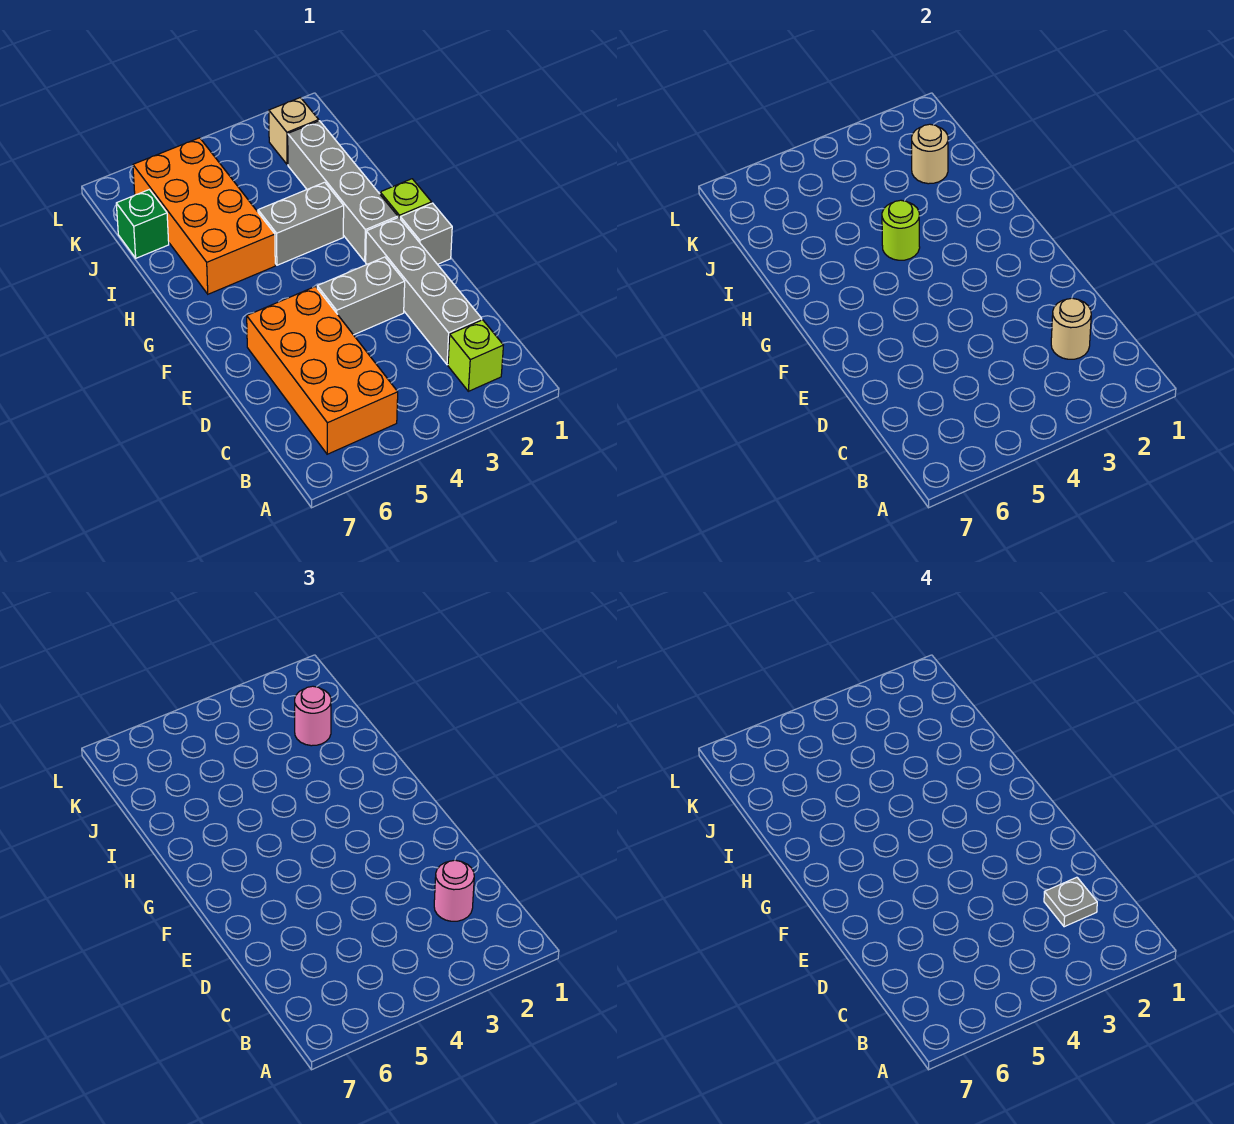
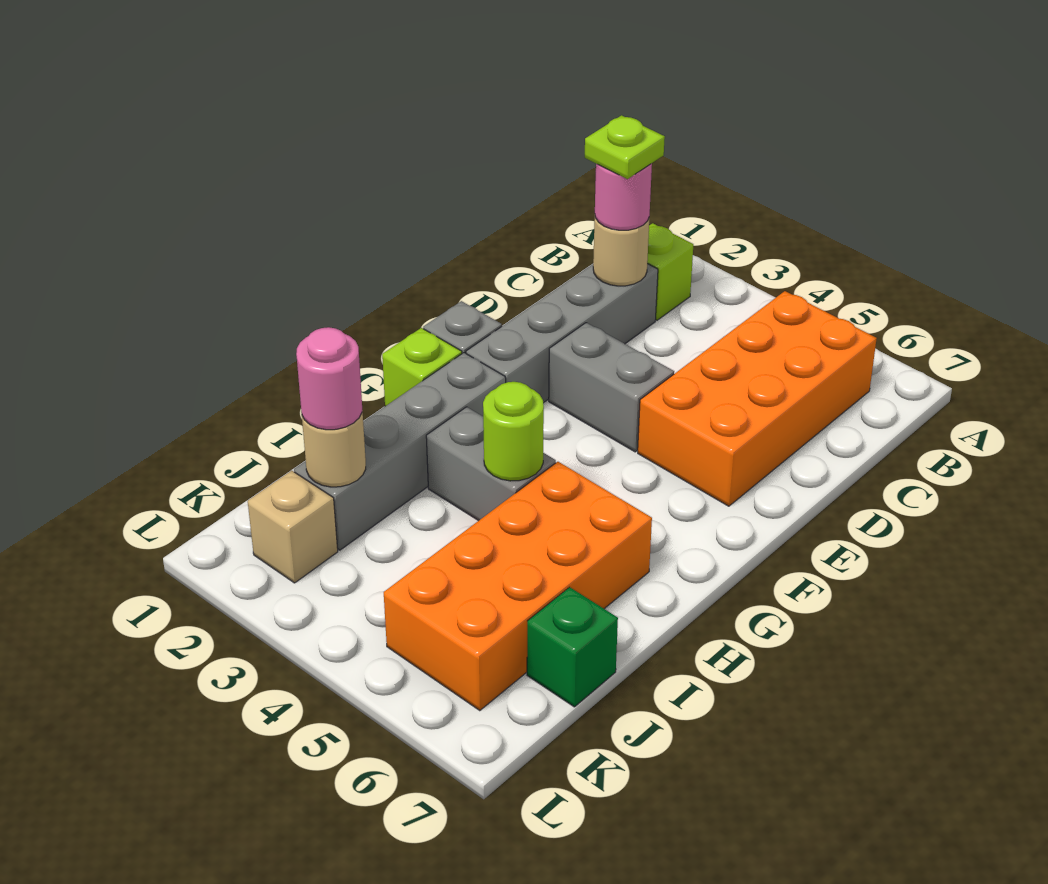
grey 1x1 plate [1044,877,1097,927] -> lime 1x1 plate [585,115,665,179]

